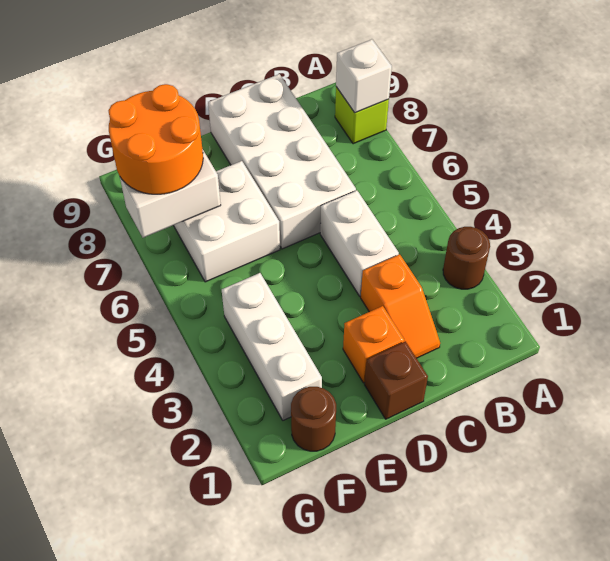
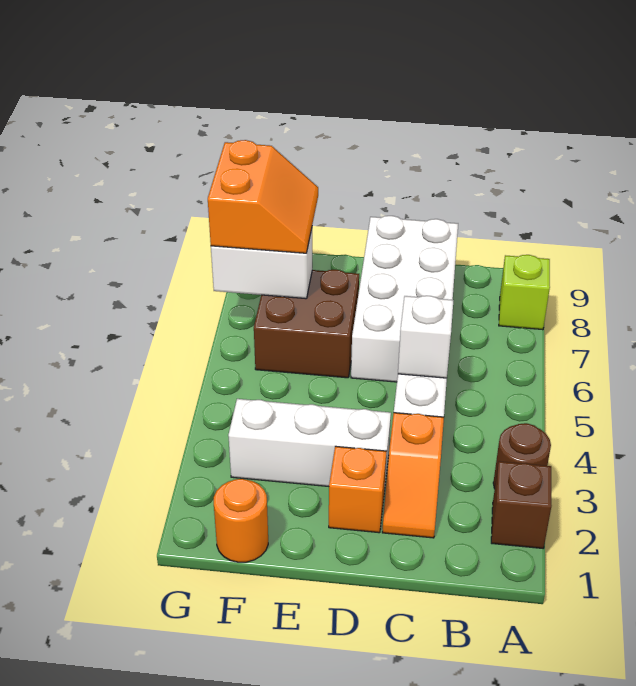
white 1x1 brick [336,39,392,113] -> white 1x1 brick moved to [398,296,453,378]
brown 1x1 brick [365,341,428,419] -> brown 1x1 brick moved to [491,461,552,548]
white 2x2 brick [173,161,280,282] -> brown 2x2 brick [254,270,359,378]
brown 1x1 round brick [291,387,336,451] -> orange 1x1 round brick [214,479,268,562]
white 1x3 brick [222,273,322,420] -> white 1x3 brick turned to [228,399,391,490]
orange 2x2 round brick [108,84,203,194] -> orange 2x2 slope [208,140,318,253]

